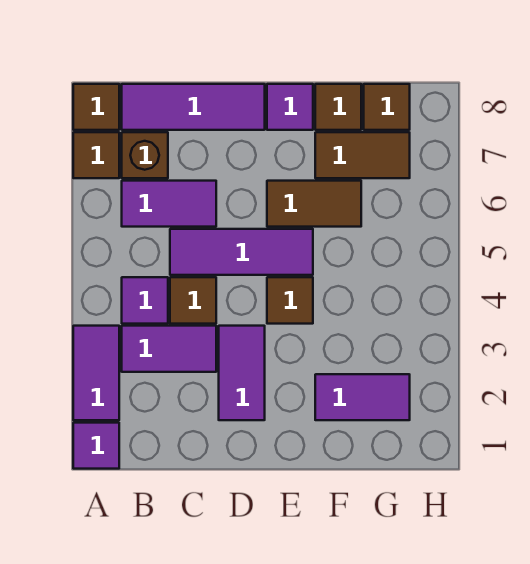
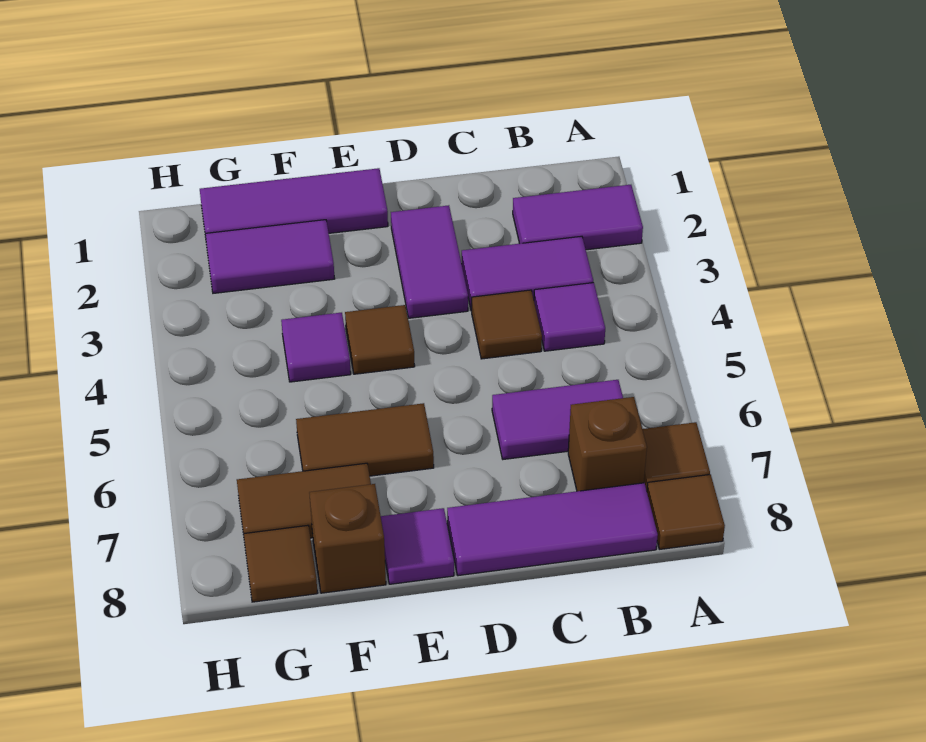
purple 1x1 tile [73,423,119,469] -> purple 1x1 tile moved to [281,313,351,382]
purple 1x2 tile [73,326,119,420] -> purple 1x2 tile turned to [513,185,643,250]
purple 1x3 tile [170,229,313,275] -> purple 1x3 tile moved to [200,168,388,237]
brown 1x1 tile [315,84,361,130] -> brown 1x1 brick [309,484,386,593]

